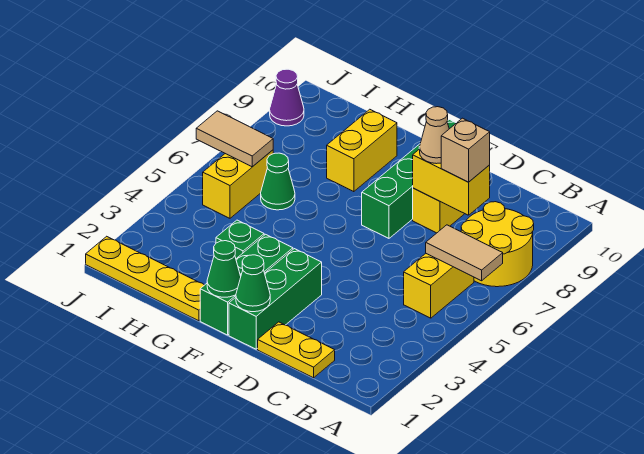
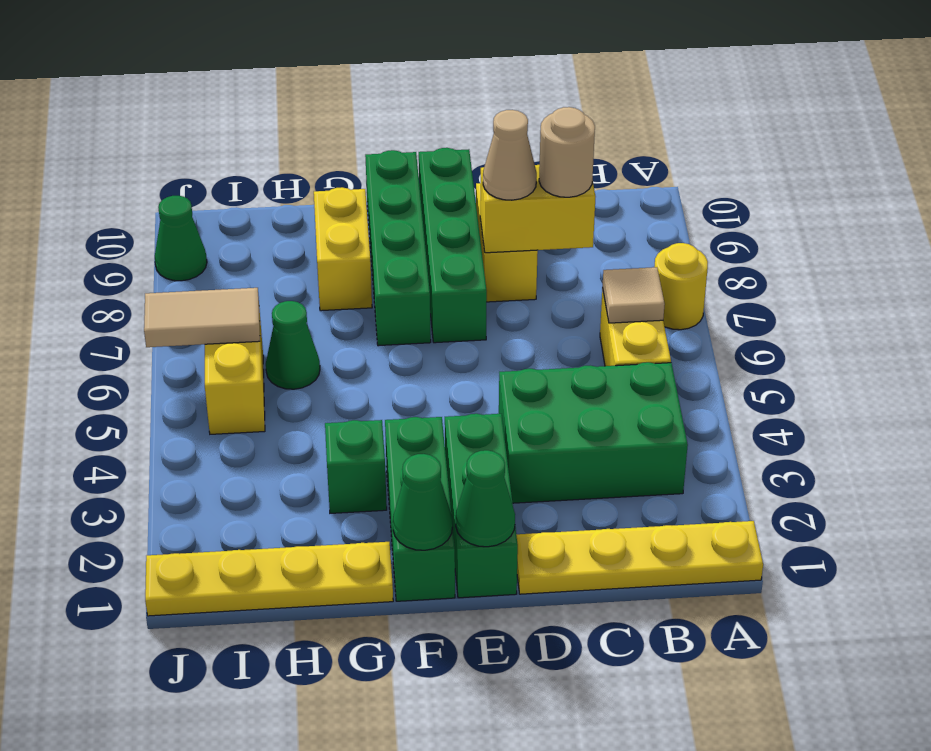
tan 1x2 tile [426,225,503,281] -> tan 1x1 tile [603,267,665,323]
yellow 2x2 round brick [461,202,534,287] -> yellow 1x1 round brick [654,243,708,330]
none -> green 2x3 brick [499,362,688,503]
yellow 1x2 plate [258,322,335,378] -> yellow 1x4 plate [516,521,763,594]
tan 1x1 brick [441,118,490,182] -> tan 1x1 round brick [539,107,595,197]
none -> green 1x4 brick [365,150,431,346]
purple 1x1 cone [270,69,304,126] -> green 1x1 cone [155,196,207,281]

